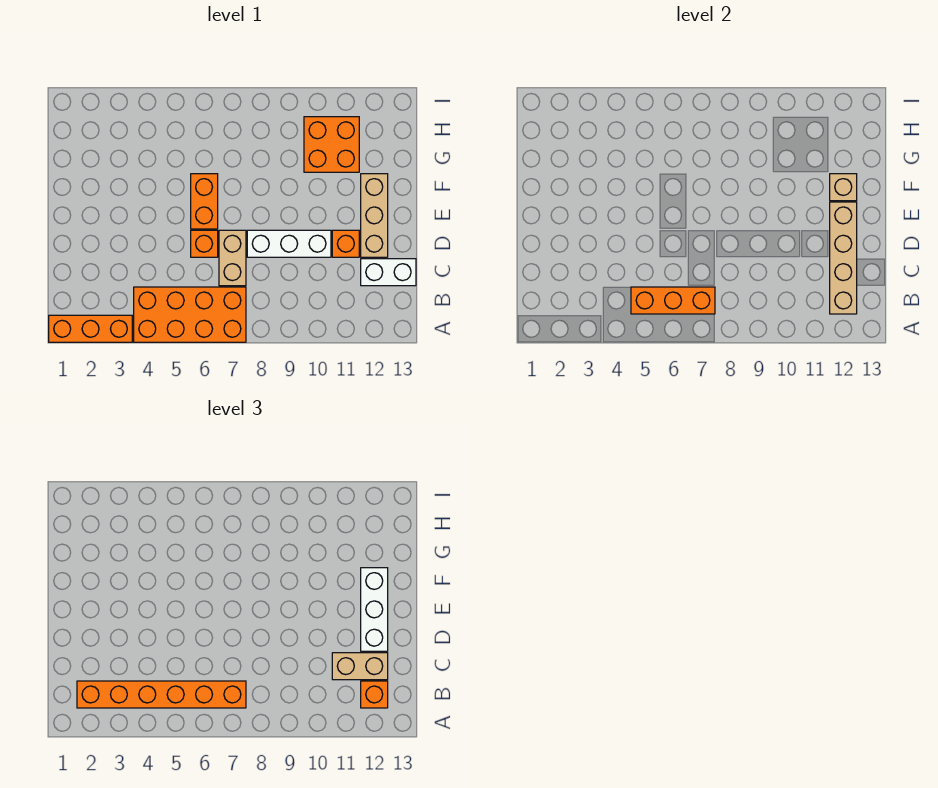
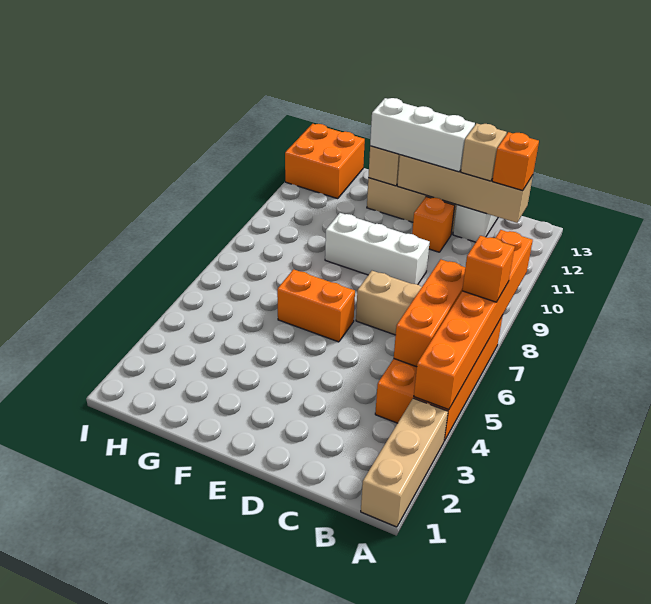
orange 1x3 brick [49,315,132,342] -> tan 1x3 brick [361,398,448,527]
orange 1x6 brick [77,681,246,708] -> orange 1x6 brick moved to [414,230,533,410]
tan 1x2 brick [332,653,388,680] -> tan 1x1 brick [461,123,507,181]
orange 1x1 brick [191,230,218,257] -> orange 1x1 brick moved to [462,236,515,302]
white 1x3 brick [247,230,331,257] -> white 1x3 brick turned to [325,213,430,284]
orange 2x2 brick [304,117,359,172] -> orange 2x2 brick moved to [285,124,365,199]

